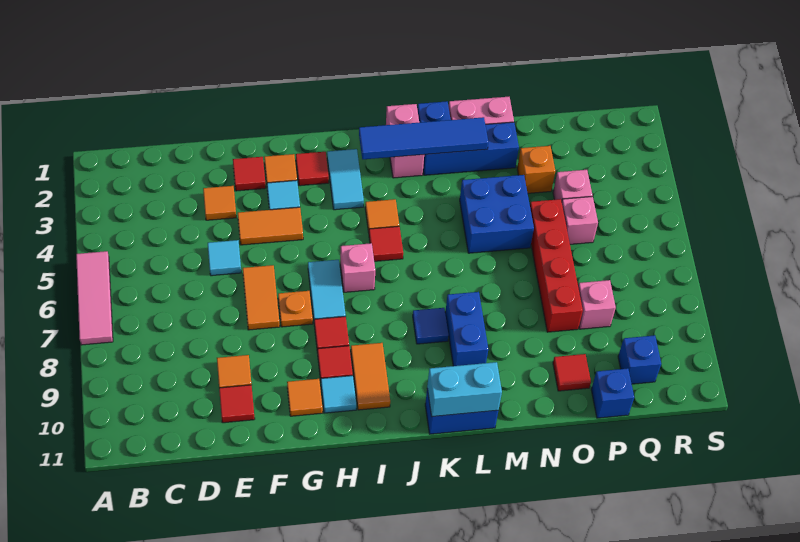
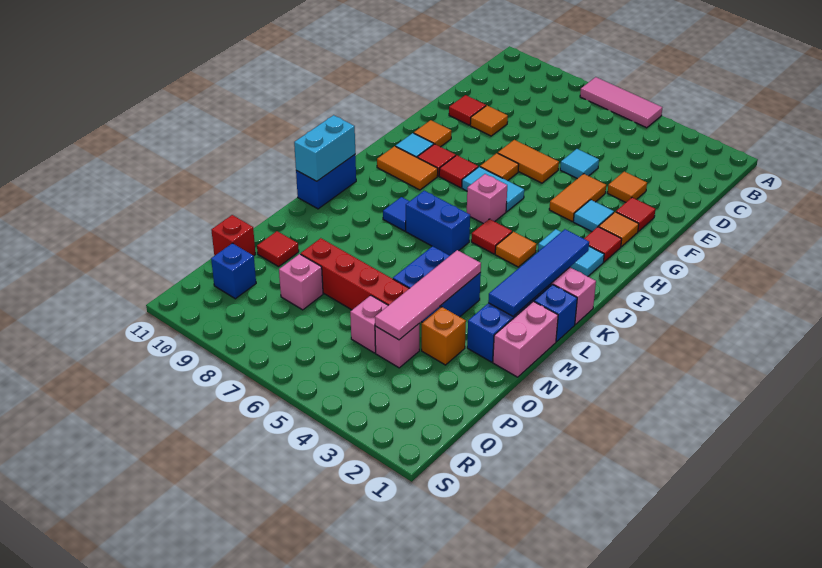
orange 1x1 plate [278,291,313,327] -> orange 1x1 tile [480,153,519,181]
blue 1x2 brick [445,292,488,366] -> blue 1x2 brick moved to [406,191,470,255]
none -> pink 1x4 tile [375,250,481,340]
blue 1x1 brick [591,368,634,418] -> red 1x1 brick [211,215,256,256]

